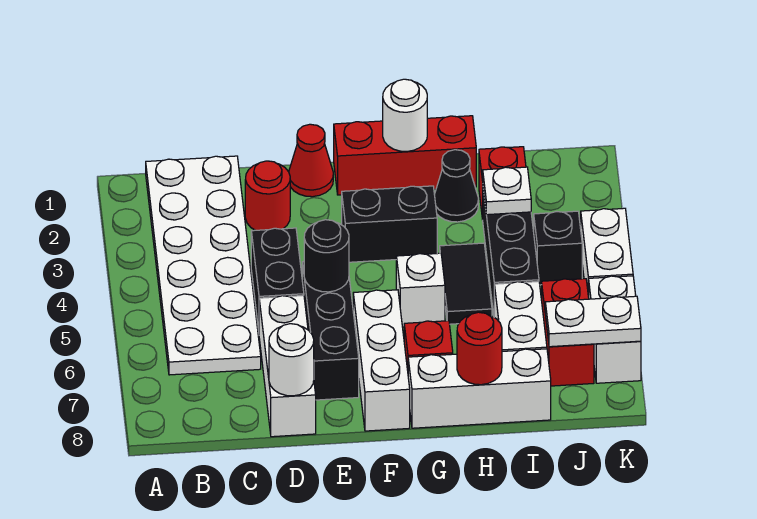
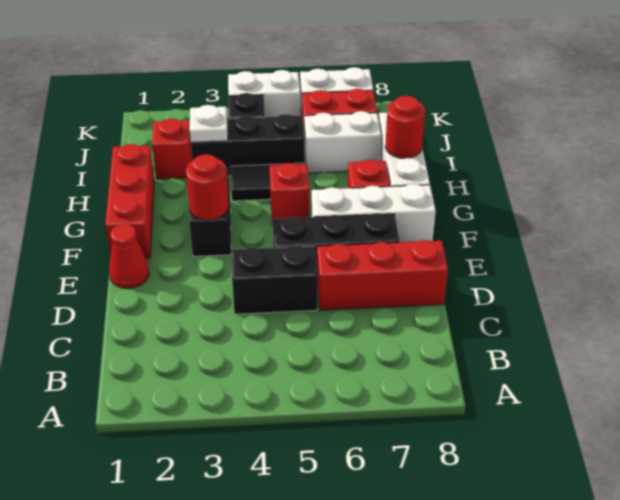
white 2x6 plate [146,156,261,375] -> none
red 1x1 round brick [245,161,290,230] -> red 1x1 round brick moved to [186,154,229,220]
white 1x3 brick [259,295,316,437] -> red 1x3 brick [317,240,448,310]
white 1x1 round brick [269,324,314,396] -> none
black 1x1 round brick [304,220,349,292] -> none
white 1x1 round brick [383,79,427,151] -> none
white 1x1 brick [396,253,445,327] -> red 1x1 brick [270,163,309,225]
black 1x1 cone [434,150,478,222] -> none
white 1x2 plate [545,296,641,347] -> none

